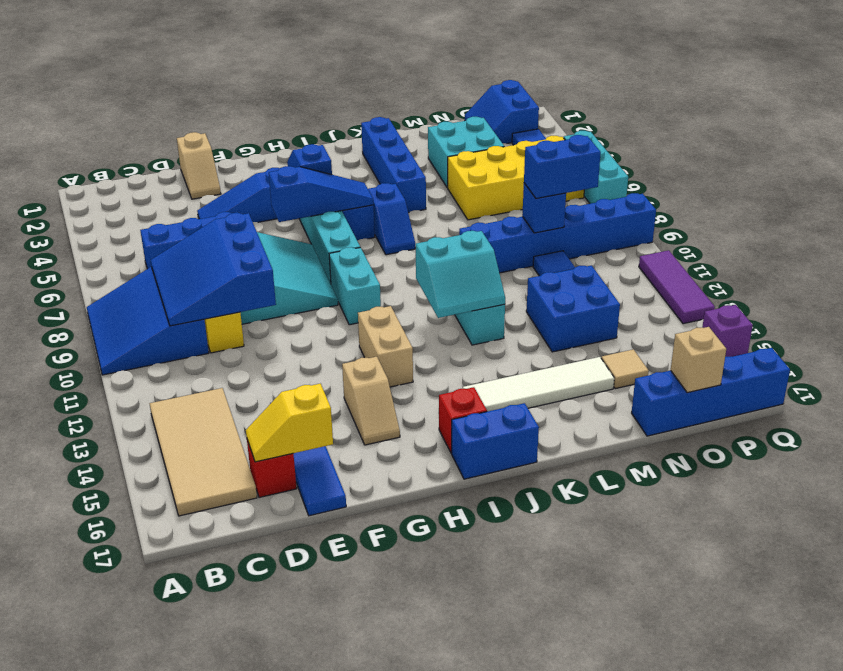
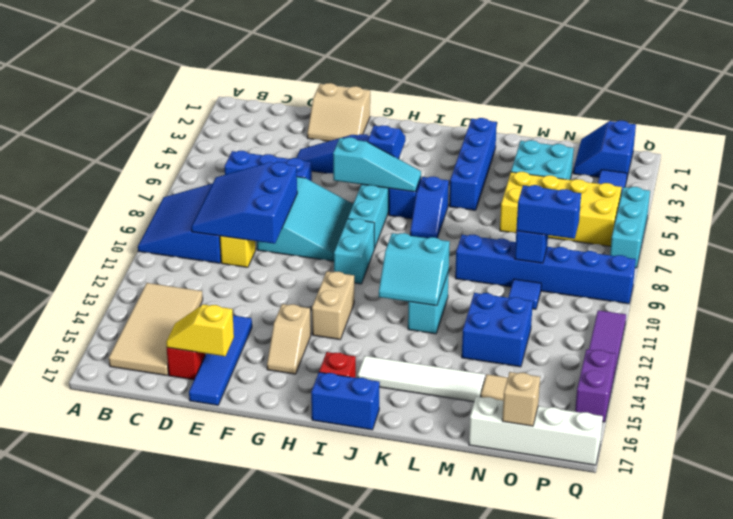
tan 1x2 slope [177,132,221,199] -> tan 2x2 slope [307,83,370,141]
blue 1x3 slope [269,166,374,222] -> cyan 1x3 slope [333,137,421,192]
blue 1x4 brick [632,348,790,436] -> white 1x4 brick [469,396,603,465]
purple 1x1 brick [702,305,753,357] -> purple 1x2 brick [575,349,616,422]

